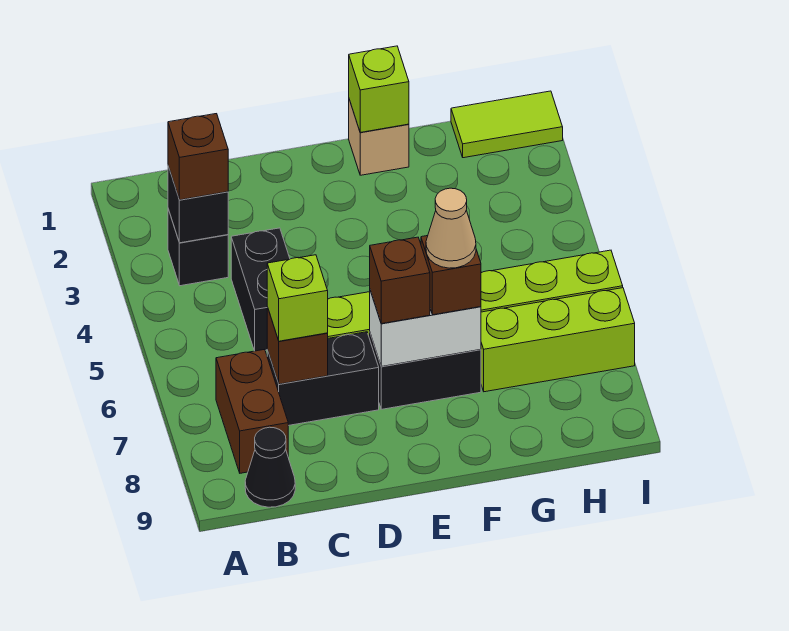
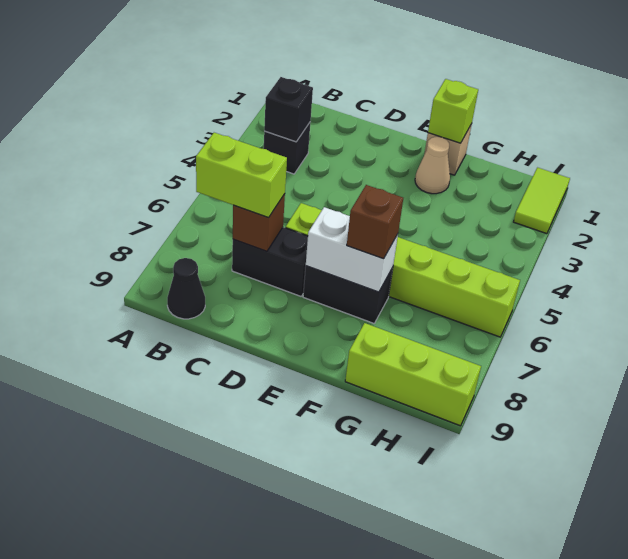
brown 1x1 brick [168,114,228,200] -> none
brown 1x2 brick [216,349,288,473] -> none
black 1x2 brick [231,228,290,351] -> none
lime 1x1 brick [267,255,328,341] -> lime 1x2 brick [196,133,287,217]
brown 1x1 brick [370,237,430,324] -> none
tan 1x1 cone [426,188,476,268] -> tan 1x1 cone moved to [415,137,450,194]
lime 1x3 brick [481,288,635,392] -> lime 1x3 brick moved to [345,323,481,426]
lime 1x2 tile [451,91,563,158] -> lime 1x2 tile turned to [514,168,570,234]

